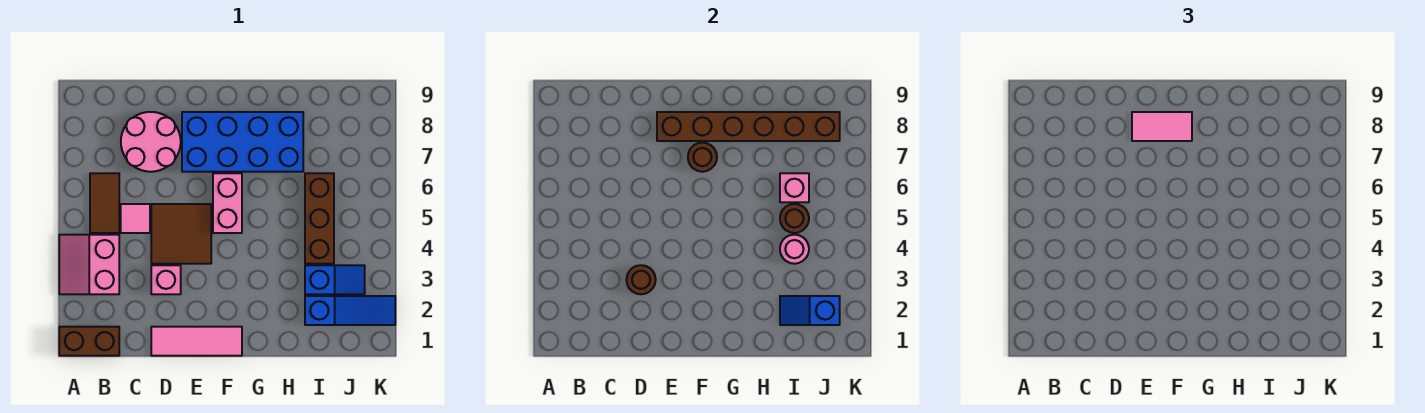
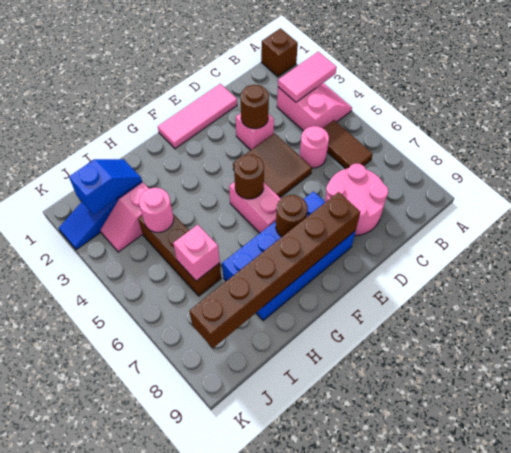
brown 1x2 brick [59,327,119,356] -> brown 1x1 brick [261,28,298,77]
pink 1x1 tile [121,204,150,233] -> pink 1x1 round brick [300,126,329,168]
pink 1x2 tile [1132,112,1192,141] -> pink 1x2 tile moved to [278,52,337,102]
blue 1x2 slope [305,265,365,294] -> pink 1x2 slope [101,182,149,252]
brown 1x1 round brick [780,204,809,233] -> brown 1x1 round brick moved to [234,155,264,199]

